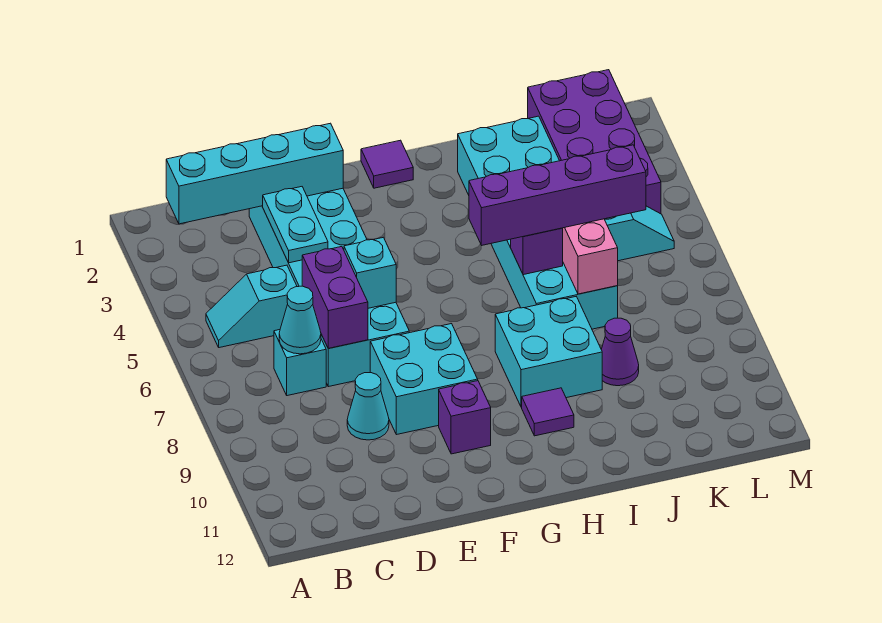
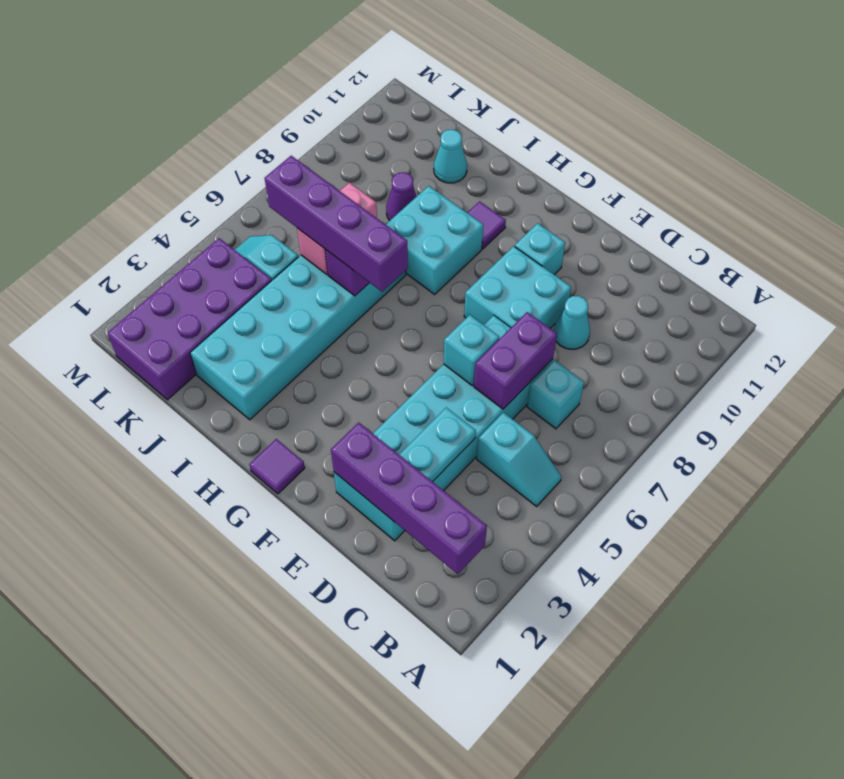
cyan 1x4 brick [166,123,344,224] -> purple 1x4 brick [331,422,487,574]
cyan 1x1 cone [279,286,321,354] -> cyan 1x1 cone moved to [434,130,467,183]
purple 1x1 brick [439,381,491,454] -> cyan 1x1 brick [515,223,565,275]

